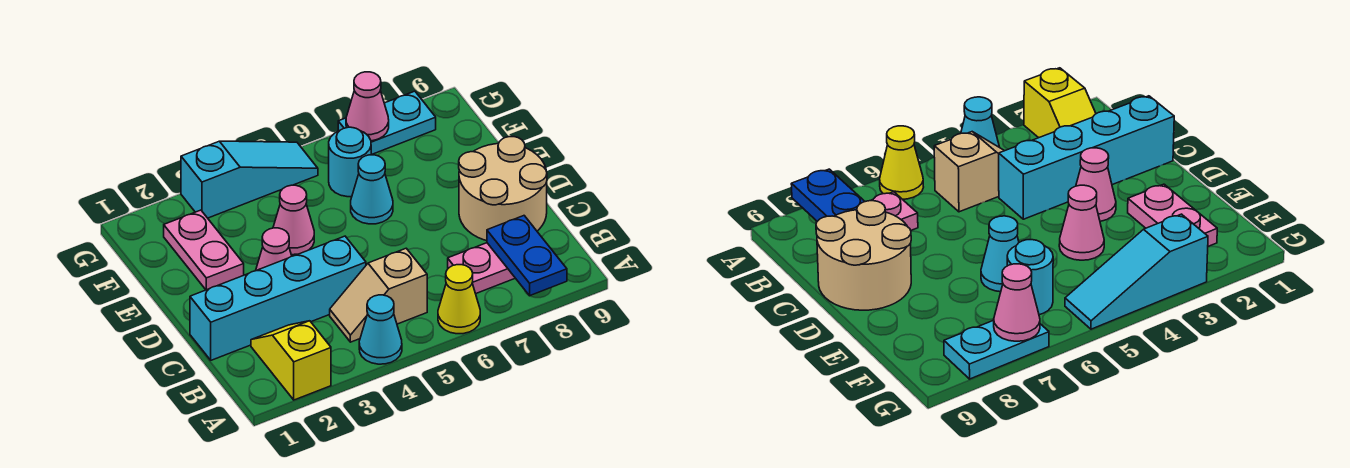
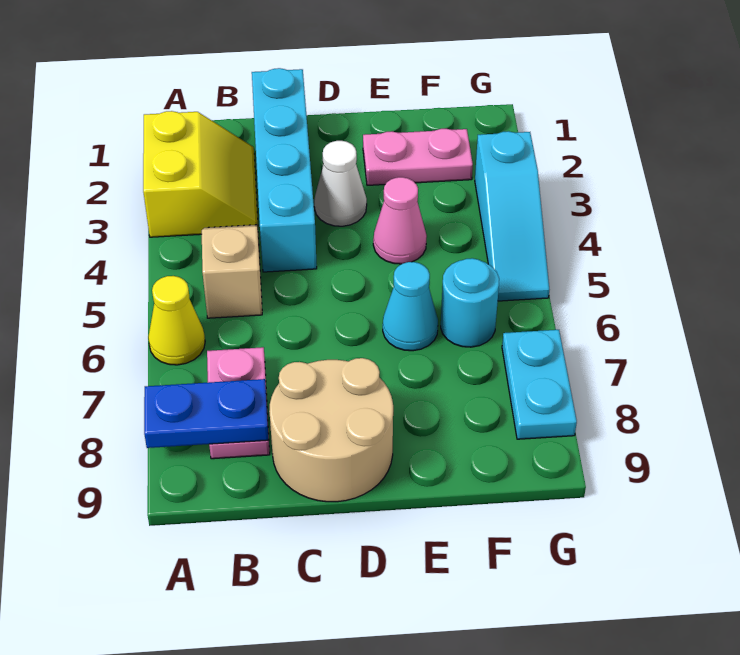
yellow 1x2 slope [251,321,331,400] -> yellow 2x2 slope [143,111,258,237]
cyan 1x1 cone [359,295,402,364] -> none
pink 1x1 cone [256,228,292,271] -> white 1x1 cone [314,141,367,226]
pink 1x1 cone [346,72,389,141] -> none

